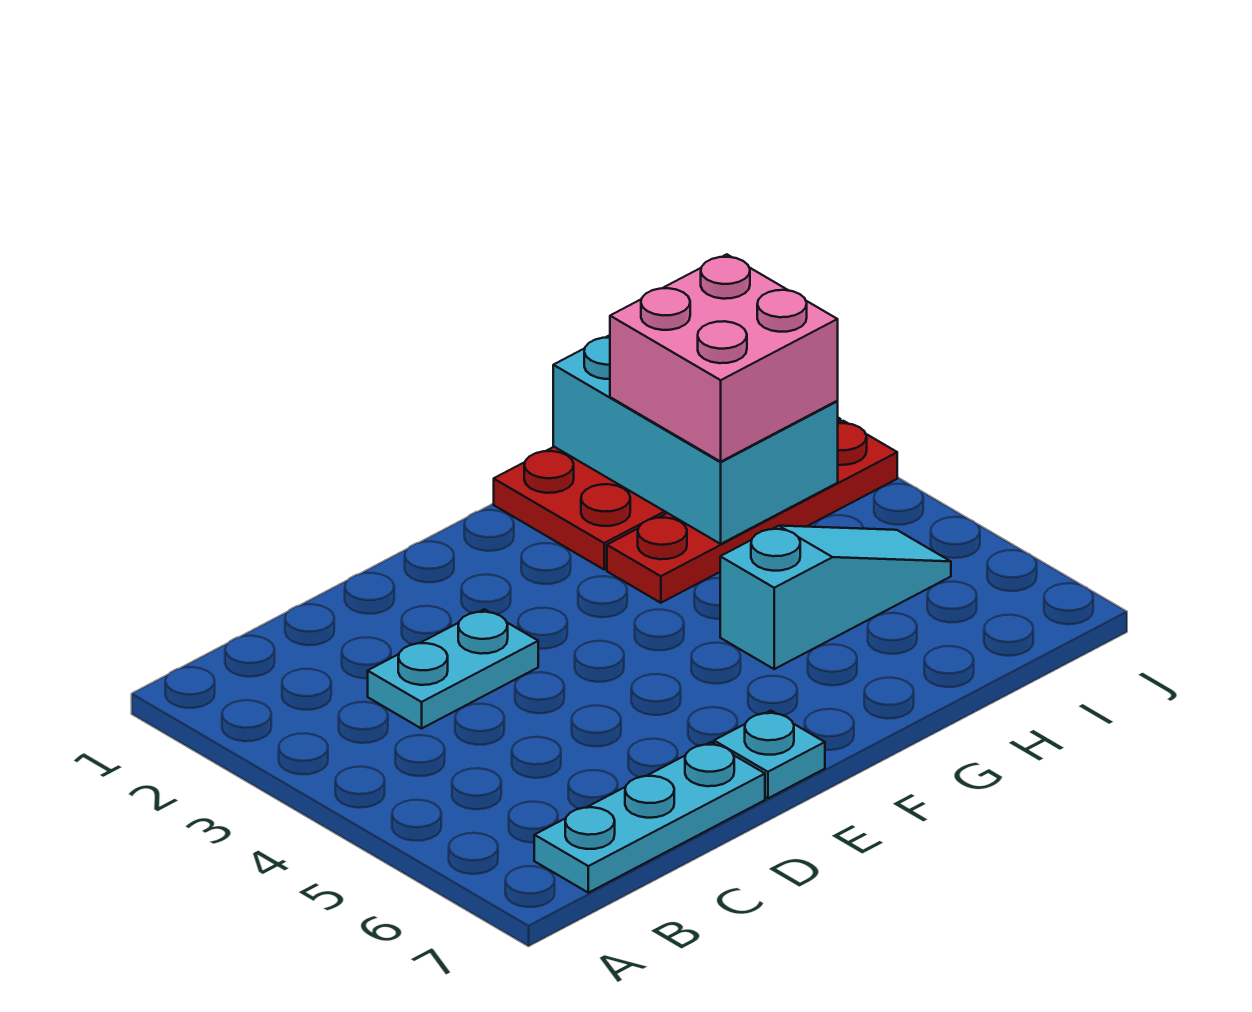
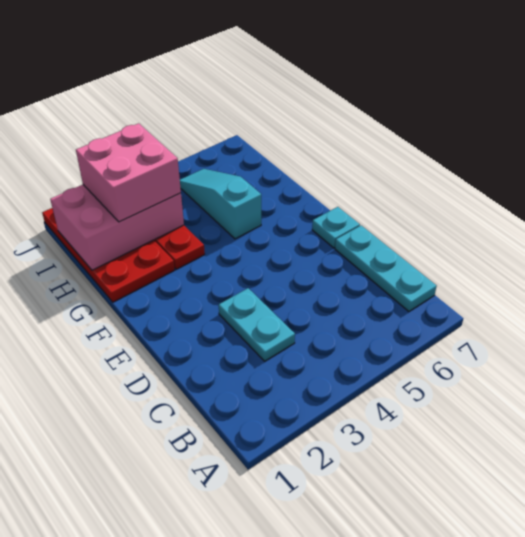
cyan 2x3 brick [553,335,838,544] -> pink 2x3 brick [50,185,184,270]

